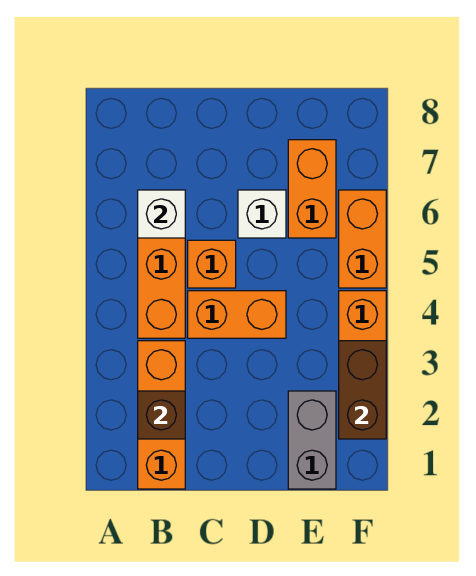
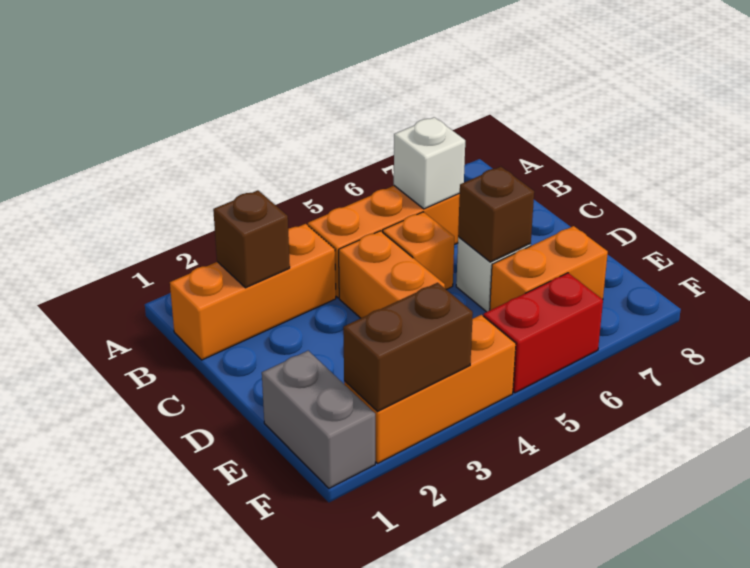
none -> brown 1x1 brick [458,167,534,262]
grey 1x2 brick [288,391,336,489] -> grey 1x2 brick turned to [262,351,375,488]
orange 1x2 brick [339,190,386,288] -> red 1x2 brick [483,273,603,393]

